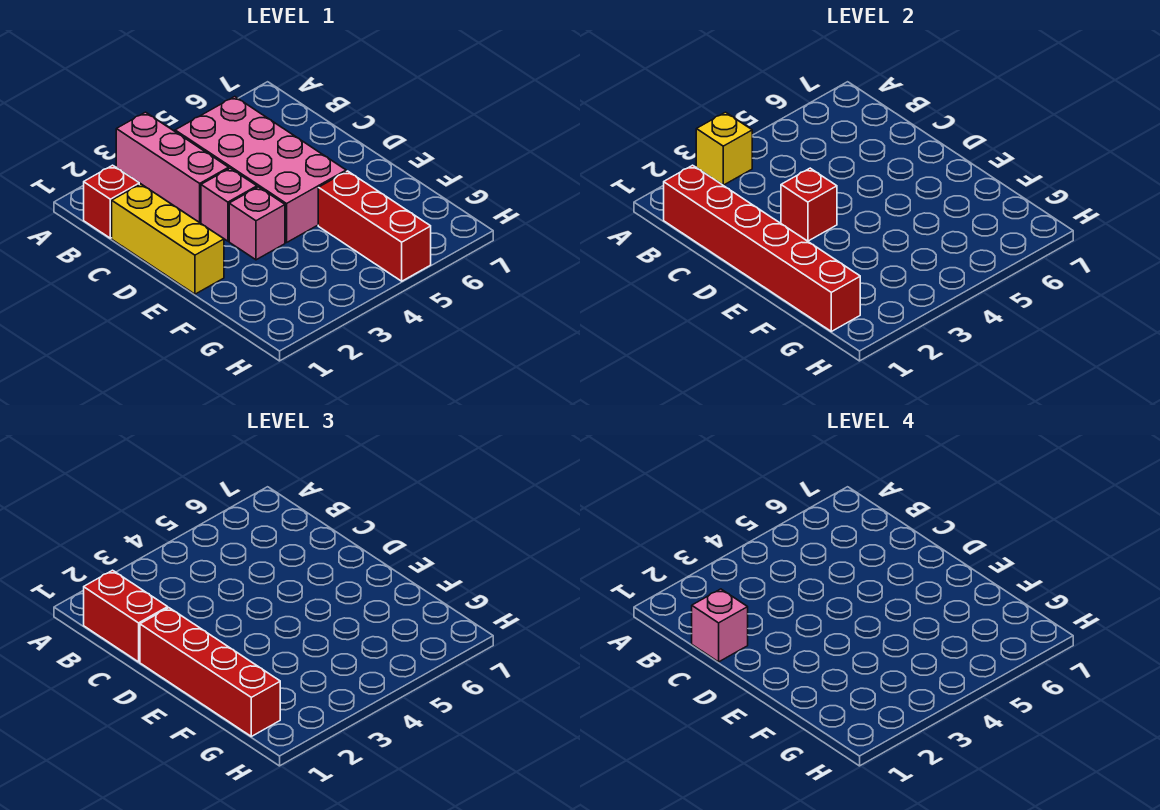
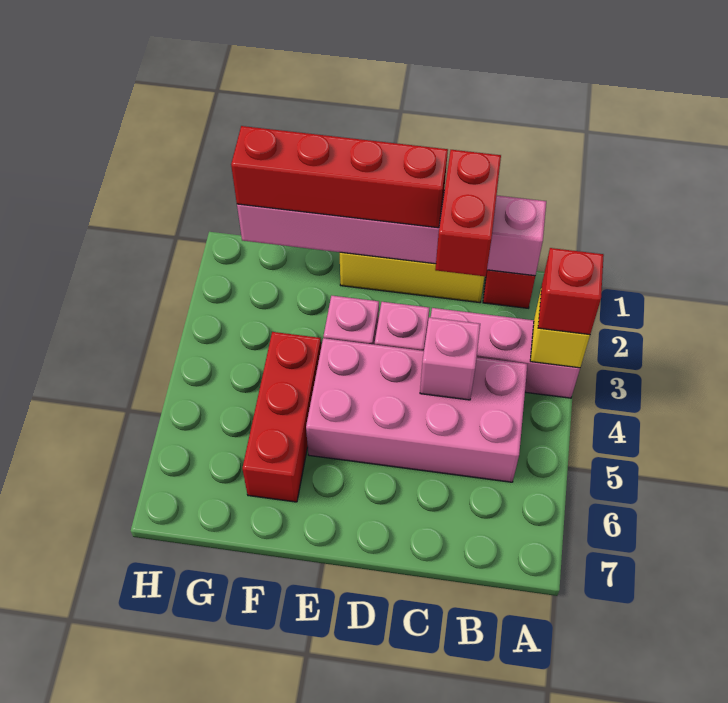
red 1x6 brick [664,165,860,331] -> pink 1x6 brick [237,190,546,276]
red 1x2 brick [84,570,168,662] -> red 1x2 brick turned to [435,150,501,276]
pink 1x1 brick [692,589,748,662] -> pink 1x1 brick moved to [420,317,480,400]
red 1x1 brick [781,168,837,241] -> red 1x1 brick moved to [538,248,604,335]
red 1x3 brick [318,171,431,281] -> red 1x3 brick turned to [242,332,321,502]

